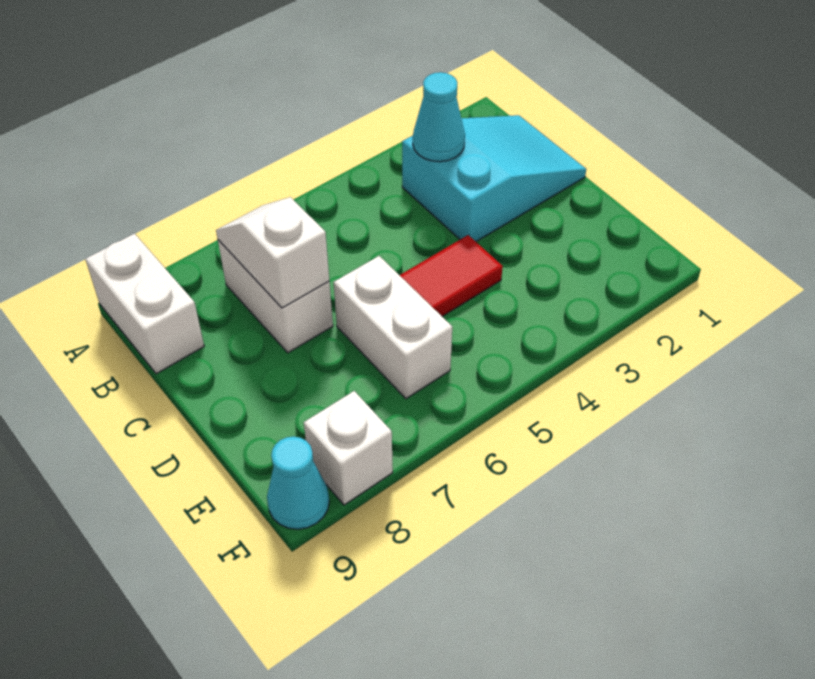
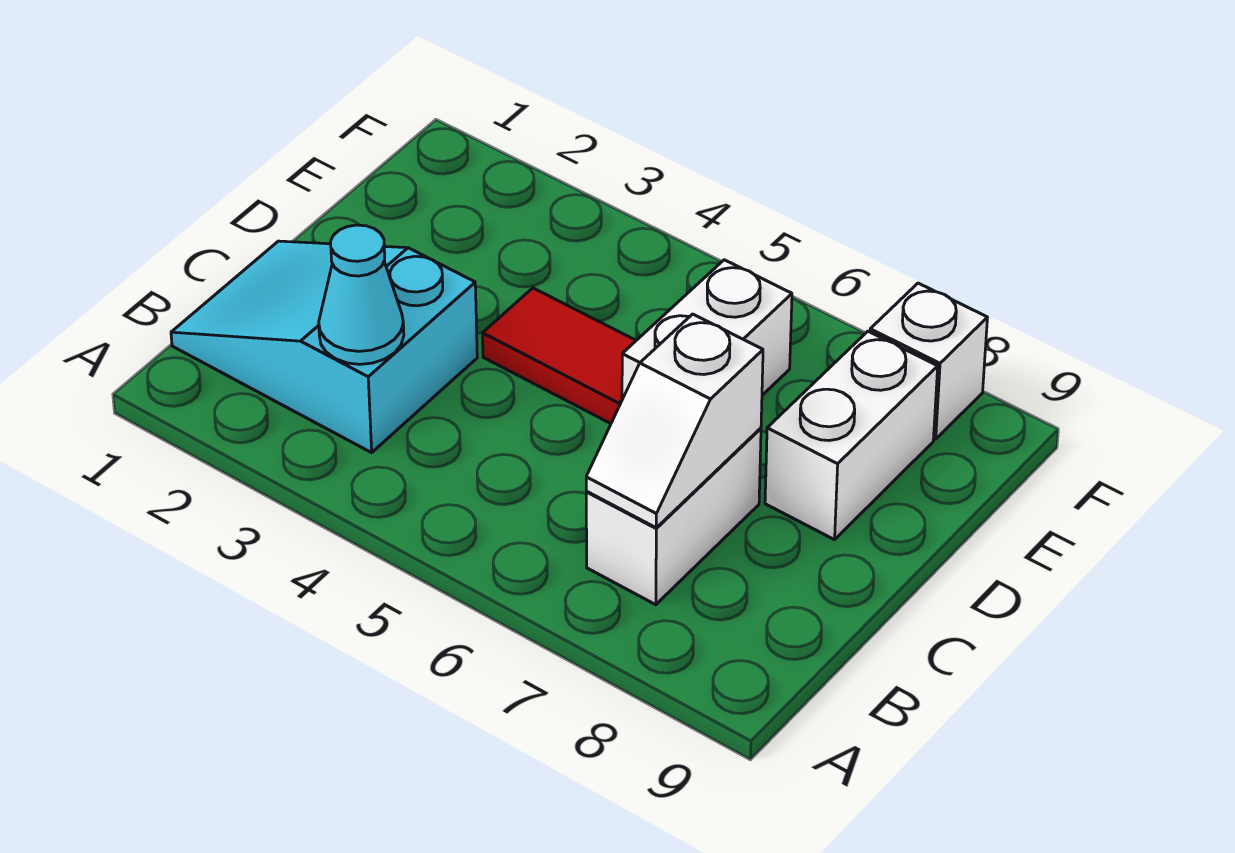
white 1x2 brick [85,234,204,374] -> white 1x2 brick moved to [765,331,938,540]
cyan 1x1 cone [267,436,329,529] -> none

